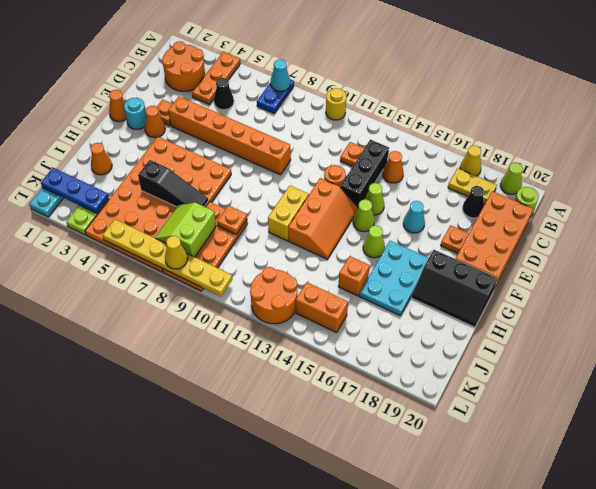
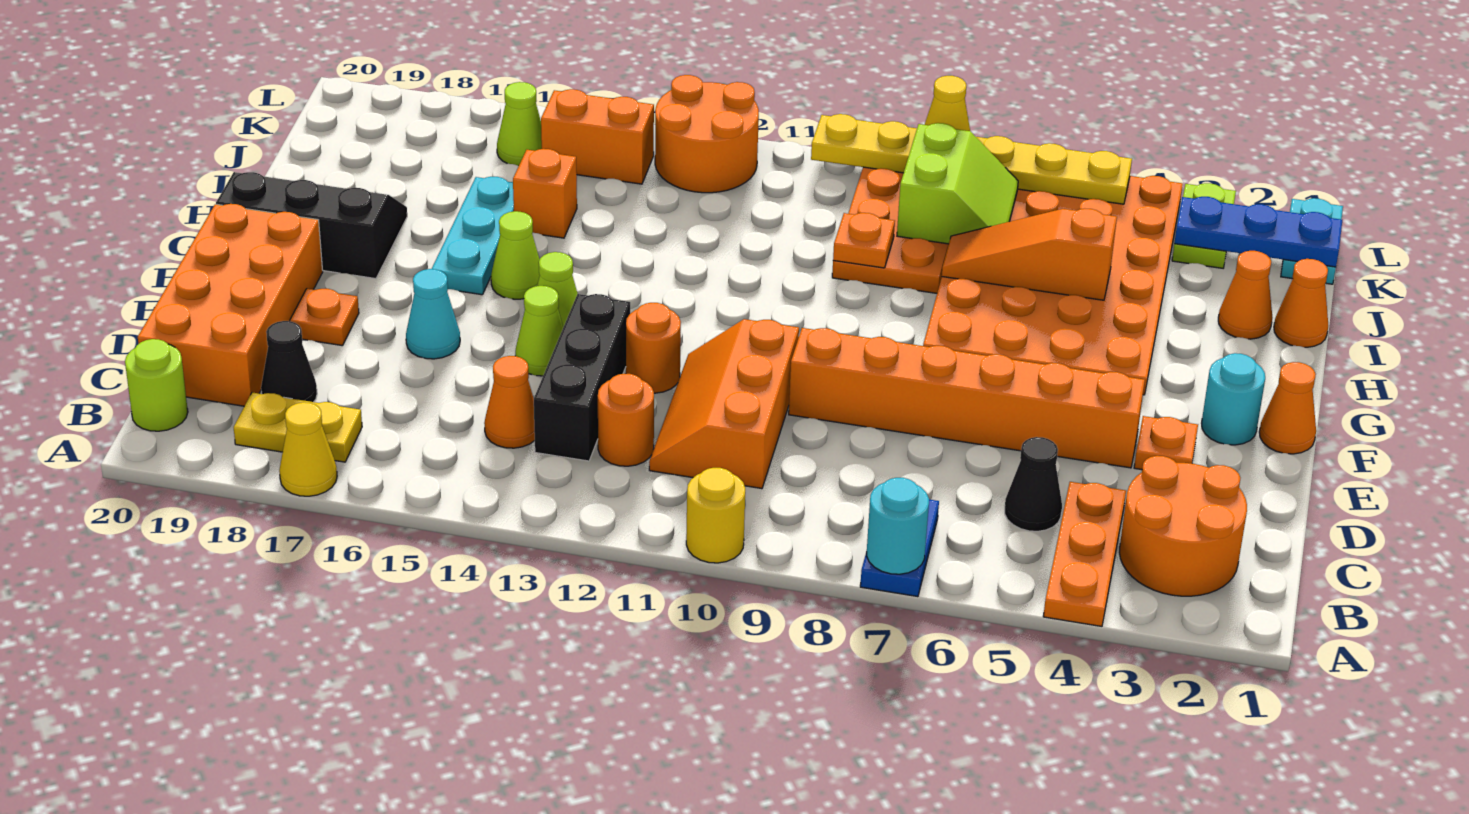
cyan 1x1 cone [271,59,290,91] -> cyan 1x1 round brick [867,478,929,574]
lime 1x1 cone [500,162,523,194] -> lime 1x1 cone moved to [497,82,542,166]
orange 1x1 plate [340,142,364,167] -> orange 1x1 round brick [598,374,654,466]
orange 1x1 cone [145,106,165,138] -> orange 1x1 cone moved to [1274,259,1328,347]
orange 2x3 slope [288,178,358,259] -> orange 2x3 slope moved to [649,319,799,489]
yellow 1x2 brick [268,186,309,241] -> none
cyan 2x3 plate [359,241,429,315] -> cyan 1x3 plate [432,177,514,295]
black 1x3 slope [138,160,208,207] -> orange 1x3 slope [942,209,1117,300]

